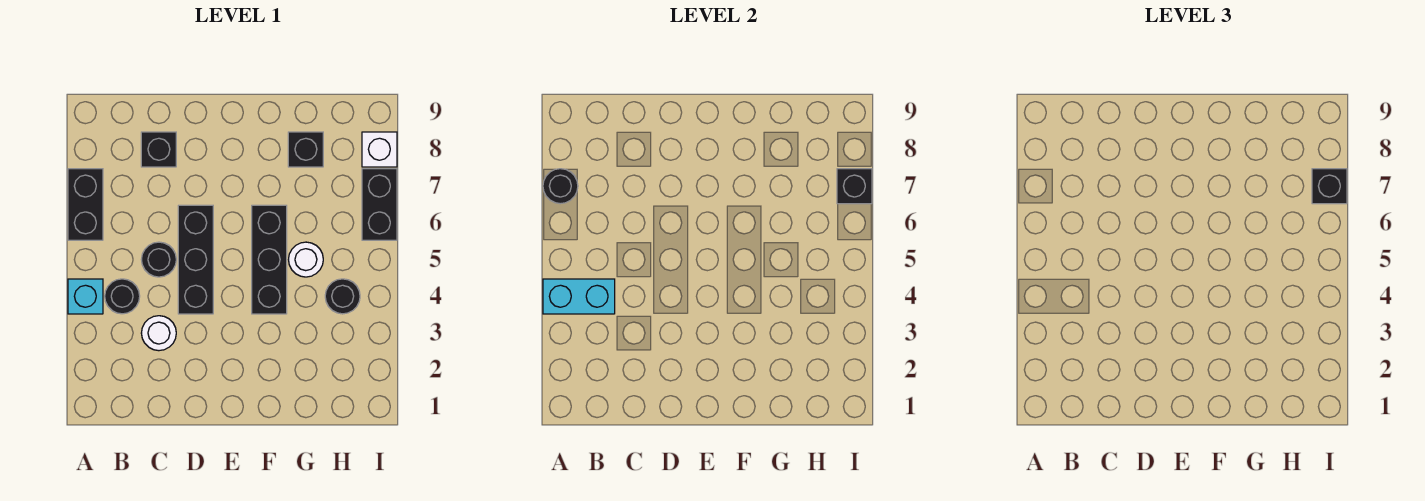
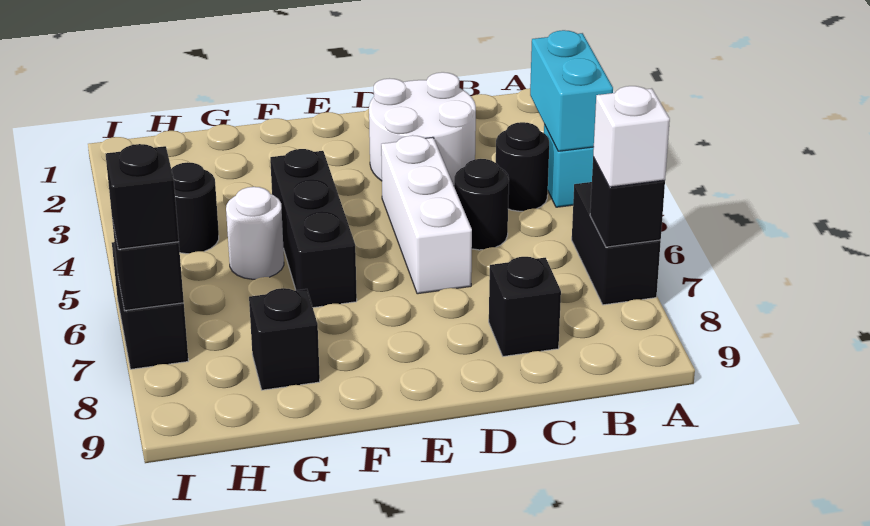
cyan 1x2 brick [543,279,615,314] -> cyan 1x2 brick turned to [530,30,613,151]
black 1x1 round brick [543,169,578,204] -> black 1x1 brick [590,157,665,247]
white 1x1 round brick [141,316,176,351] -> white 2x2 round brick [369,72,476,185]
black 1x3 brick [178,205,213,314] -> white 1x3 brick [381,135,472,294]
white 1x1 brick [362,132,397,167] -> white 1x1 brick moved to [593,86,670,187]

